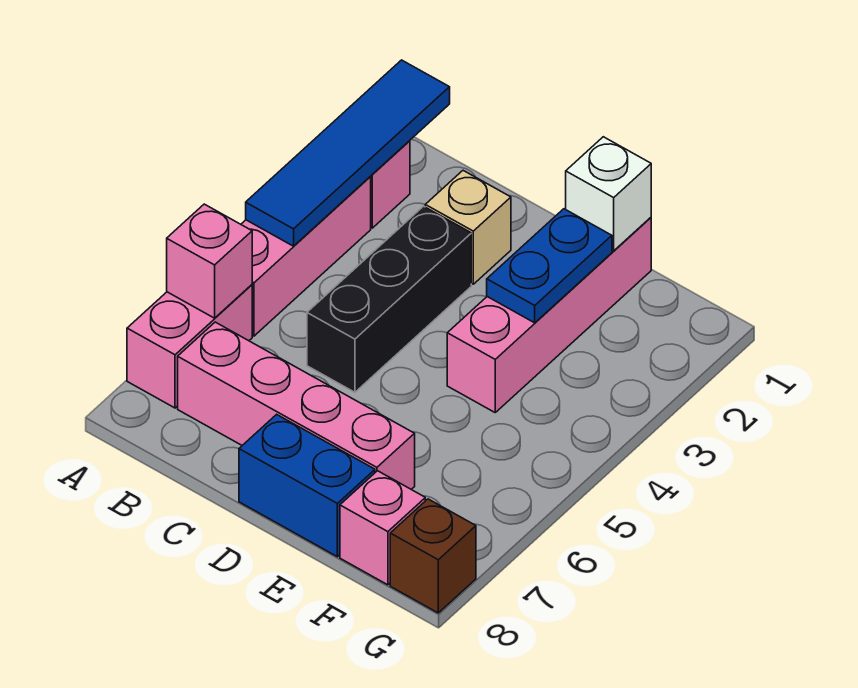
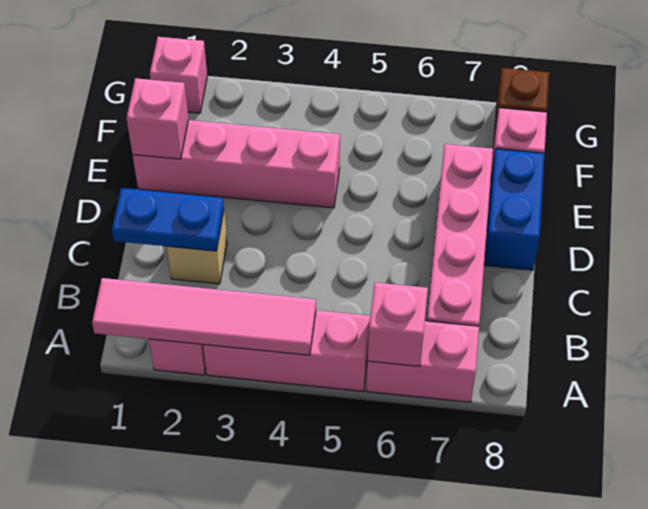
blue 1x4 tile [246,60,450,246] -> pink 1x4 tile [92,278,316,355]
black 1x3 brick [307,206,471,392] -> none
white 1x1 brick [566,137,651,251] -> pink 1x1 brick [127,78,188,159]
blue 1x2 plate [487,209,612,323] -> blue 1x2 plate moved to [112,188,224,251]
none -> pink 1x1 brick [150,37,207,113]

